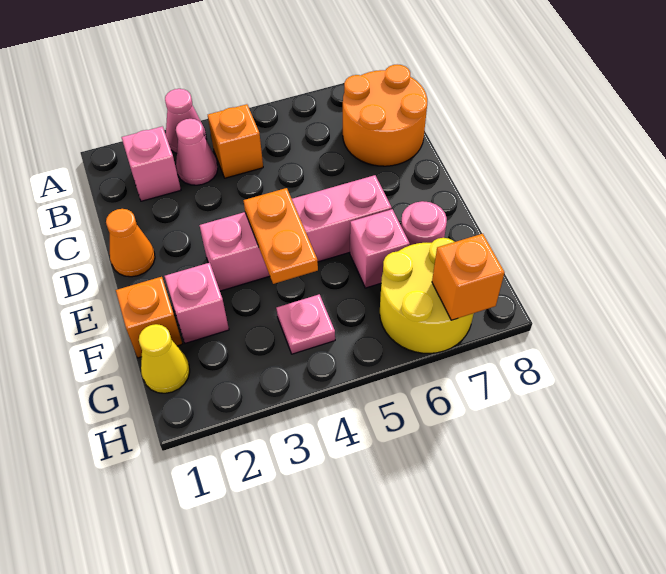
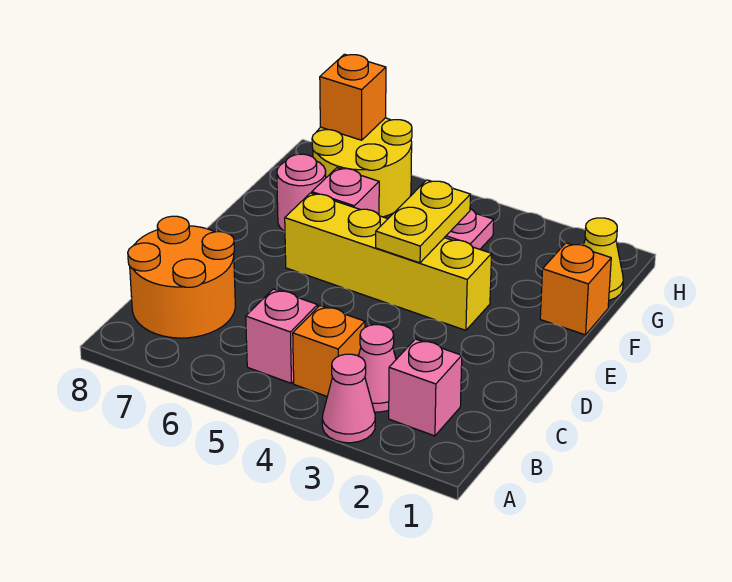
orange 1x1 cone [106,209,155,277] -> none
pink 1x4 brick [199,175,392,291] -> yellow 1x4 brick [285,193,492,330]
orange 1x2 plate [243,188,318,284] -> yellow 1x2 plate [376,180,470,263]
pink 1x1 brick [165,263,229,343] -> pink 1x1 brick moved to [246,289,318,383]

